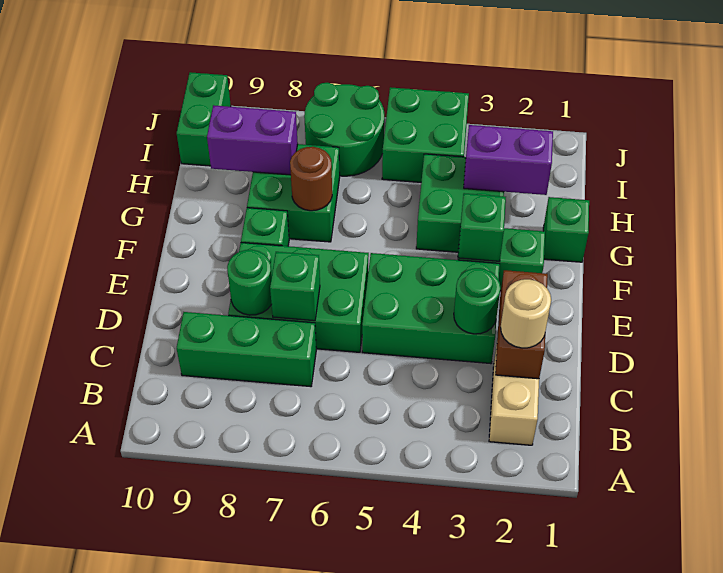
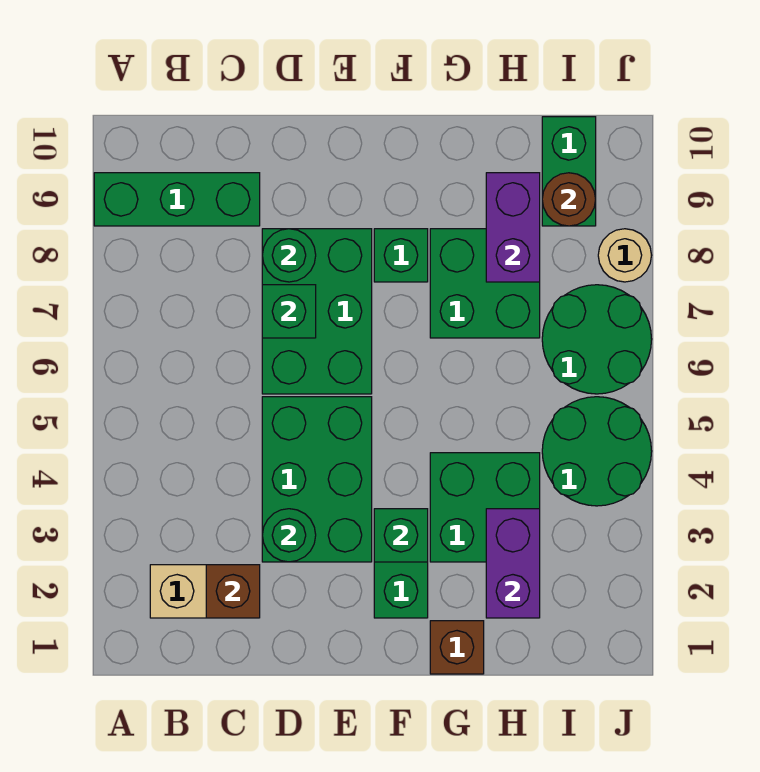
brown 1x2 brick [495,270,548,379] -> brown 1x1 brick [206,565,260,618]
tan 1x1 round brick [501,279,551,348] -> tan 1x1 round brick moved to [598,229,652,282]
green 1x3 brick [177,312,316,387] -> green 1x3 brick turned to [94,173,260,226]
green 1x1 brick [543,197,589,262] -> brown 1x1 brick [430,621,484,674]
brown 1x1 round brick [290,147,332,211] -> brown 1x1 round brick moved to [542,173,596,226]
green 2x2 brick [382,87,469,182] -> green 2x2 round brick [542,397,652,506]
green 1x2 brick [177,72,231,166] -> green 1x2 brick turned to [542,117,596,226]

